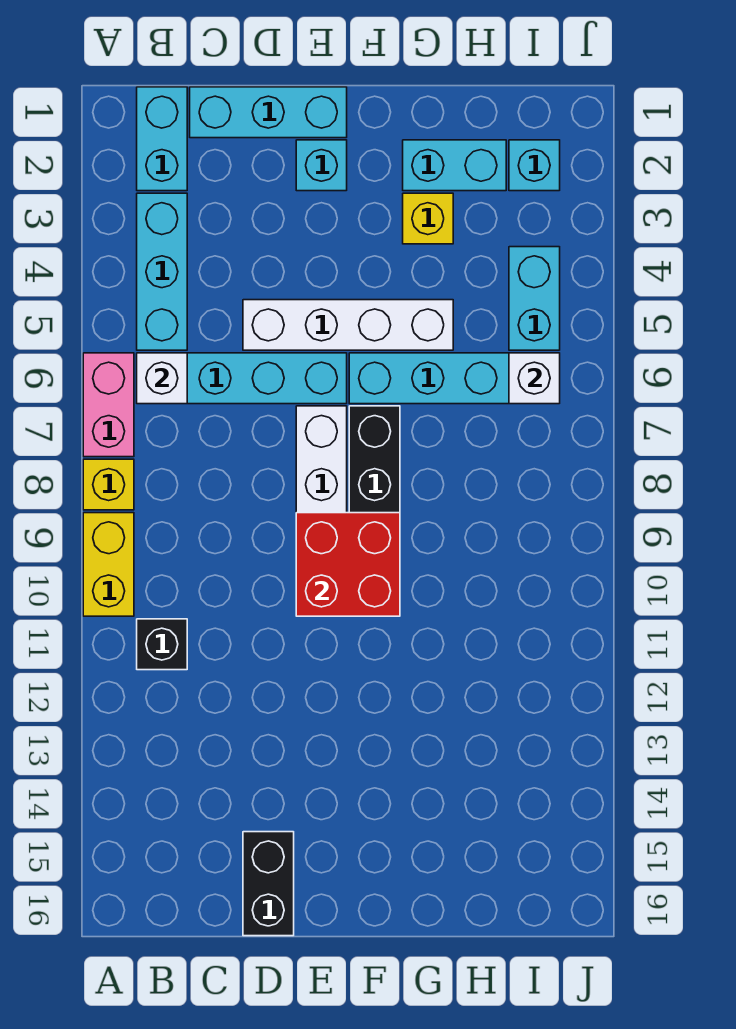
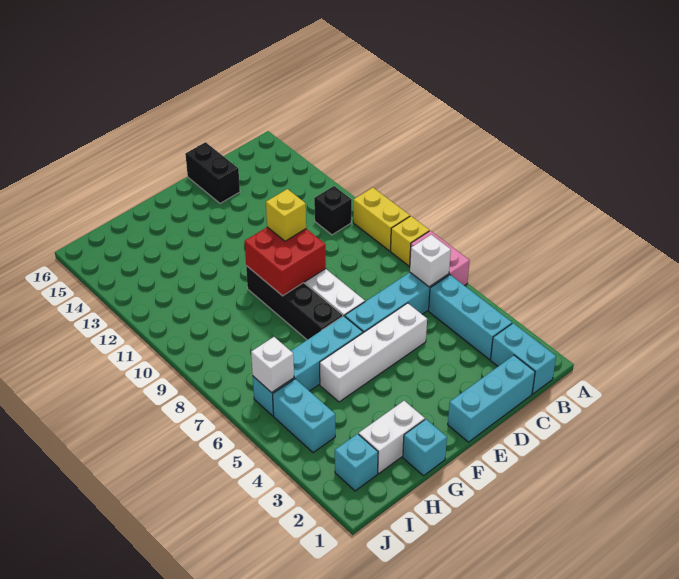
cyan 1x1 brick [296,140,347,191] -> cyan 1x1 brick moved to [403,419,447,476]
cyan 1x2 brick [403,140,506,191] -> white 1x2 brick [359,401,425,473]
yellow 1x1 brick [403,193,453,244] -> yellow 1x1 brick moved to [266,189,306,241]

